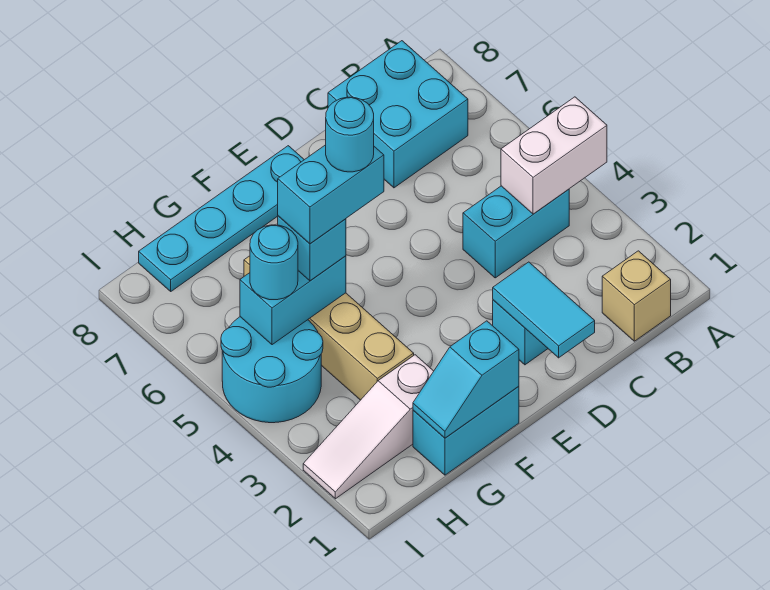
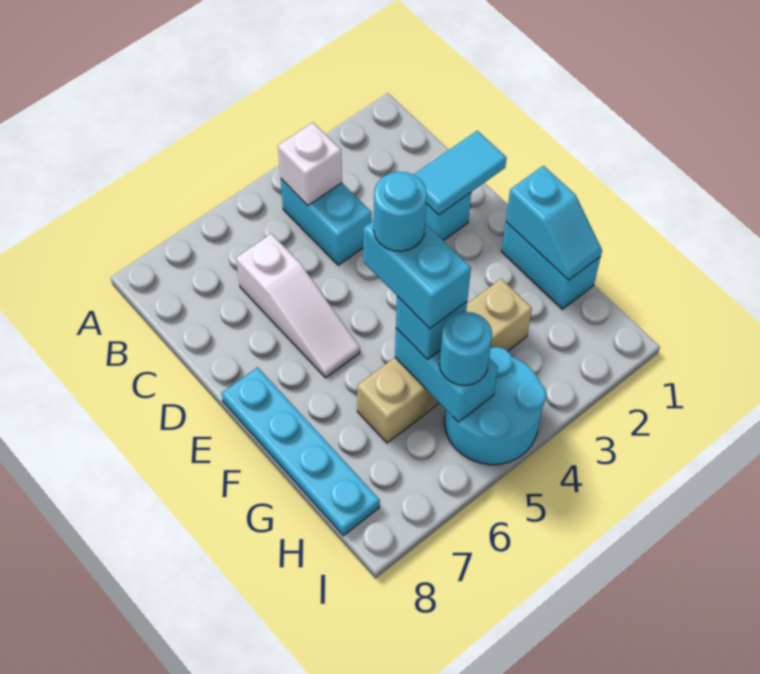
white 1x2 brick [501,97,607,214] -> white 1x1 brick [278,122,342,205]
tan 1x1 brick [602,251,671,341] -> none
cyan 2x2 brick [328,41,468,188] -> none
white 1x3 slope [303,355,434,499] -> white 1x3 slope moved to [236,234,360,378]

